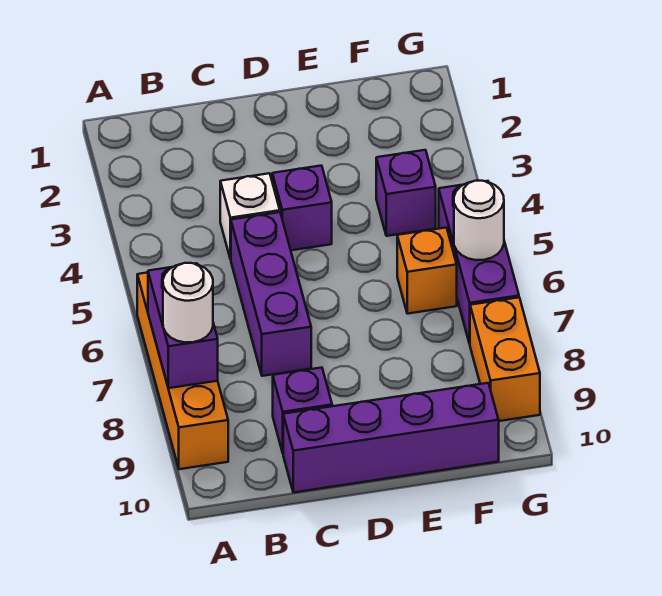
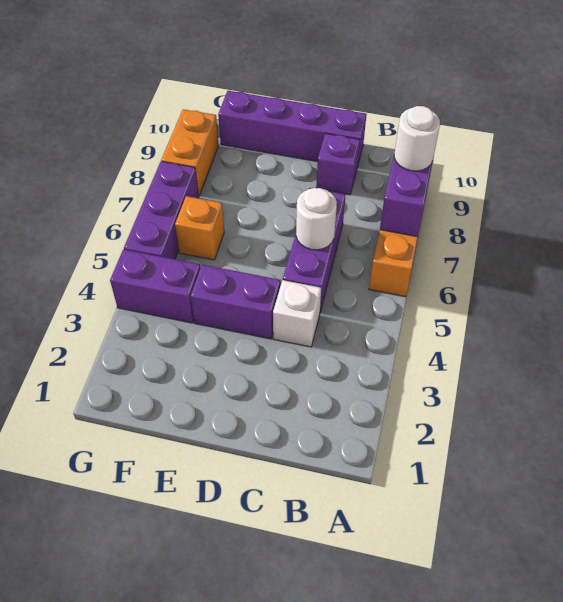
purple 1x1 brick [272,166,332,250] -> purple 1x2 brick [190,265,280,339]
purple 1x1 brick [376,150,436,236] -> purple 1x2 brick [110,249,200,323]
white 1x1 round brick [454,181,504,260] -> white 1x1 round brick moved to [296,188,337,250]

